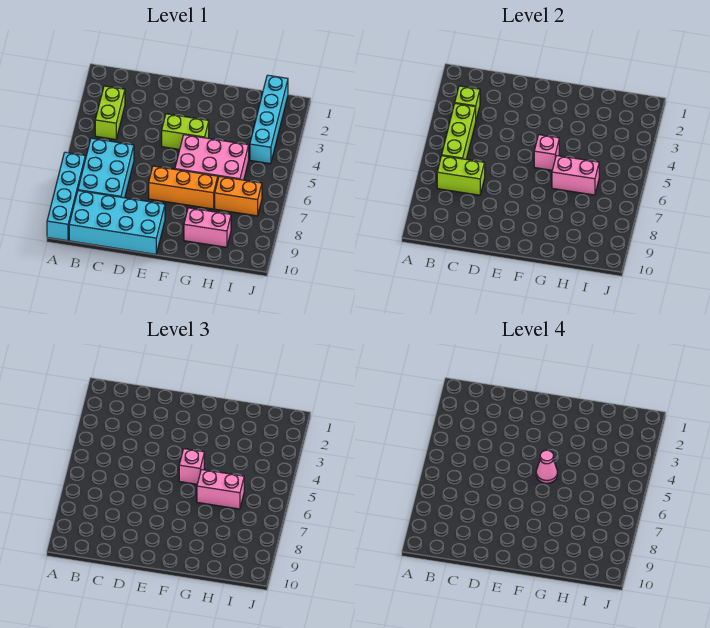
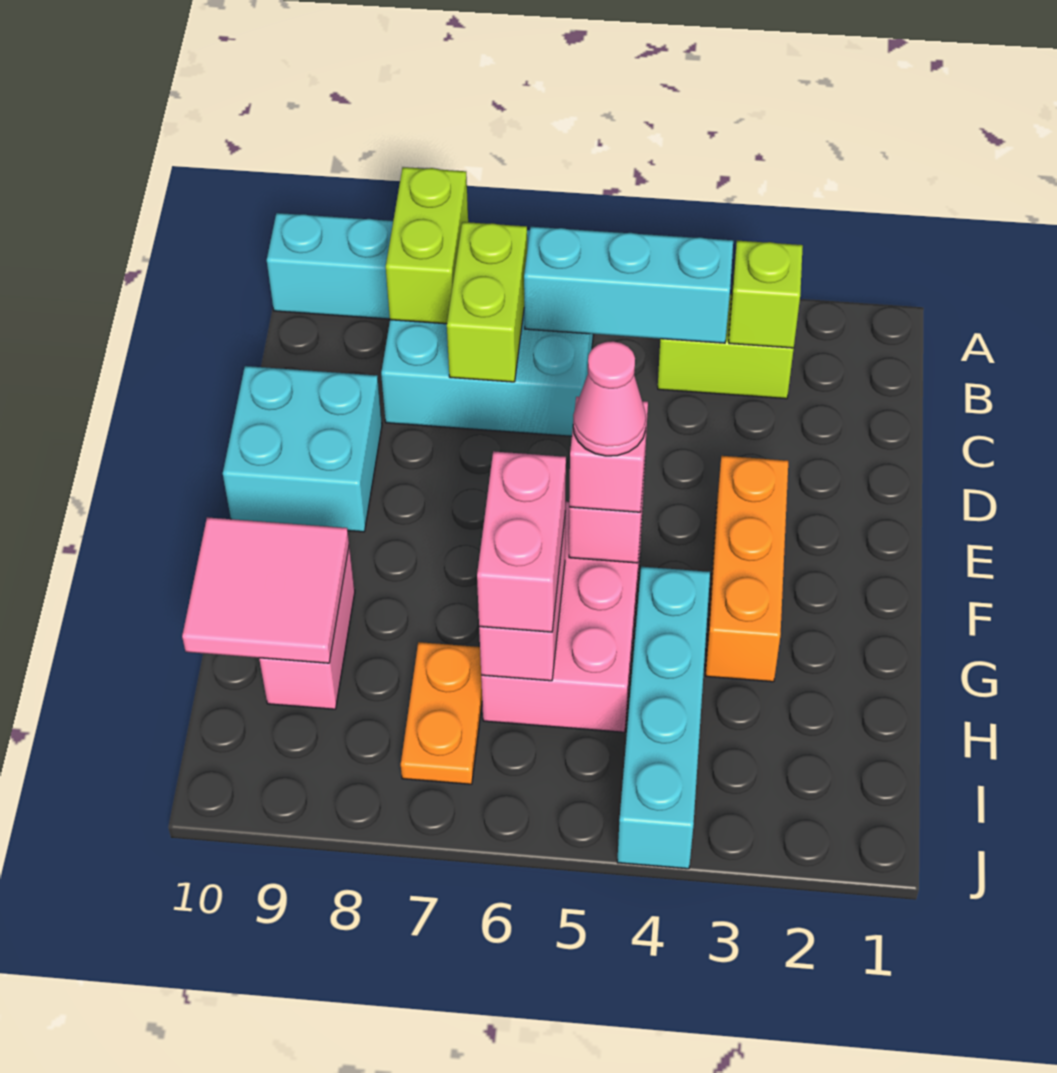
lime 1x3 brick [442,103,476,159] -> cyan 1x3 brick [524,227,733,343]
cyan 2x4 brick [69,191,165,254] -> cyan 2x2 brick [223,366,382,532]
lime 1x2 brick [162,114,209,149] -> lime 1x2 brick moved to [386,167,468,324]
orange 1x3 brick [149,166,218,209] -> orange 1x3 brick moved to [705,456,788,682]
none -> pink 2x2 tile [182,517,349,663]
orange 1x2 brick [215,176,262,216] -> orange 1x2 plate [401,642,482,784]
cyan 1x4 brick [250,75,288,164] -> cyan 1x4 brick turned to [617,567,710,869]

